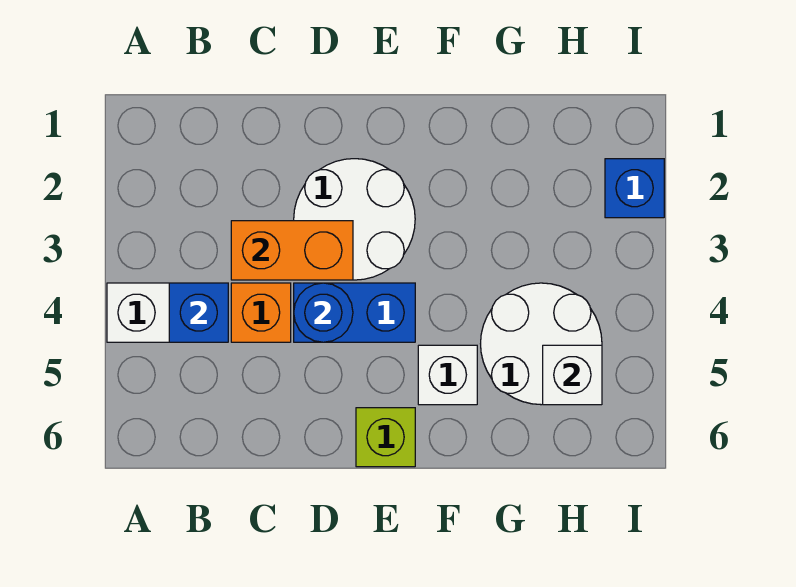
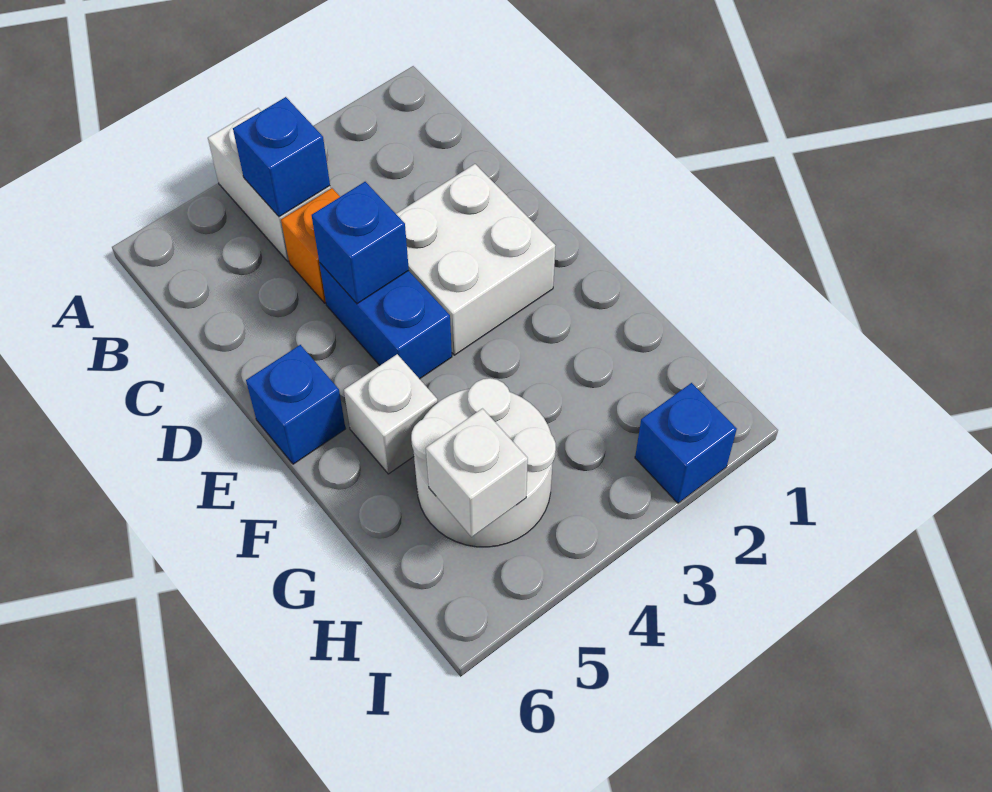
orange 1x2 brick [231,221,353,280] -> none
white 2x2 round brick [294,159,415,280] -> white 2x2 brick [396,164,556,355]
blue 1x1 round brick [294,283,353,342] -> blue 1x1 brick [312,182,409,304]
lime 1x1 brick [356,408,415,467] -> blue 1x1 brick [246,345,346,464]

